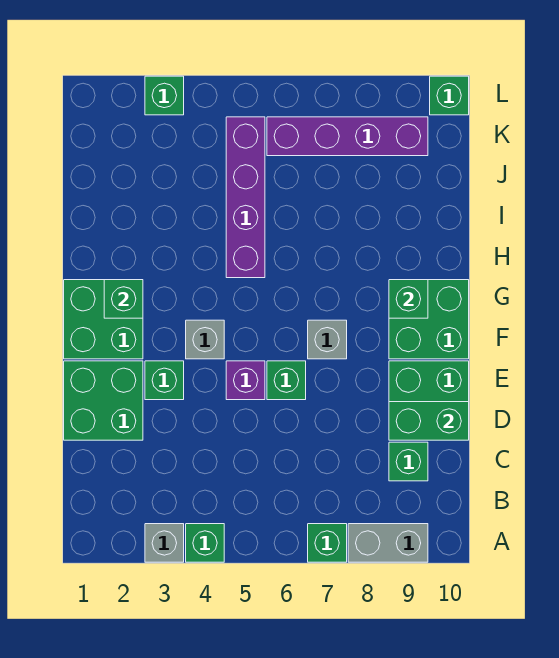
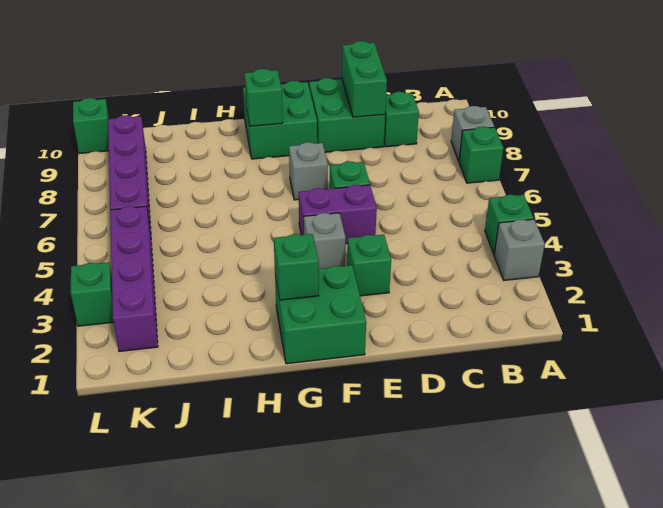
grey 1x2 brick [348,524,428,562] -> grey 1x1 brick [451,106,494,161]
green 2x2 brick [64,361,143,440] -> none
purple 1x1 brick [226,361,265,400] -> purple 1x2 brick [299,185,377,244]
purple 1x4 brick [226,117,265,278] -> purple 1x4 brick turned to [110,206,158,351]

